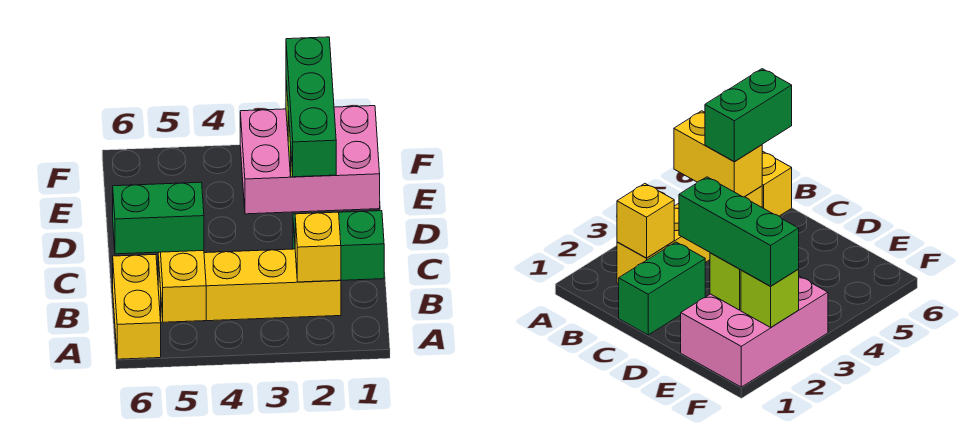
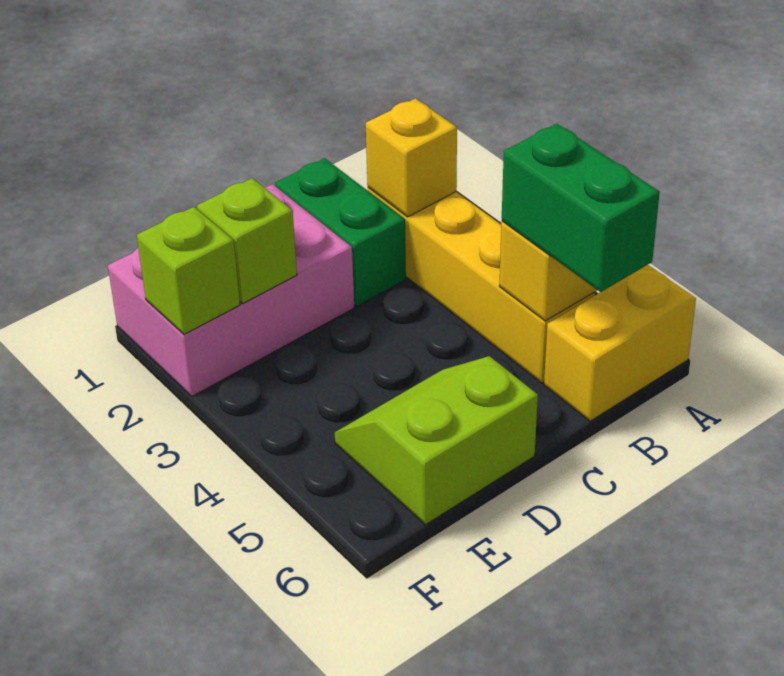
green 1x3 brick [286,37,336,177] -> none
none -> lime 2x2 slope [335,356,538,525]
pink 2x3 brick [240,106,380,214] -> pink 2x3 brick turned to [108,184,354,396]

